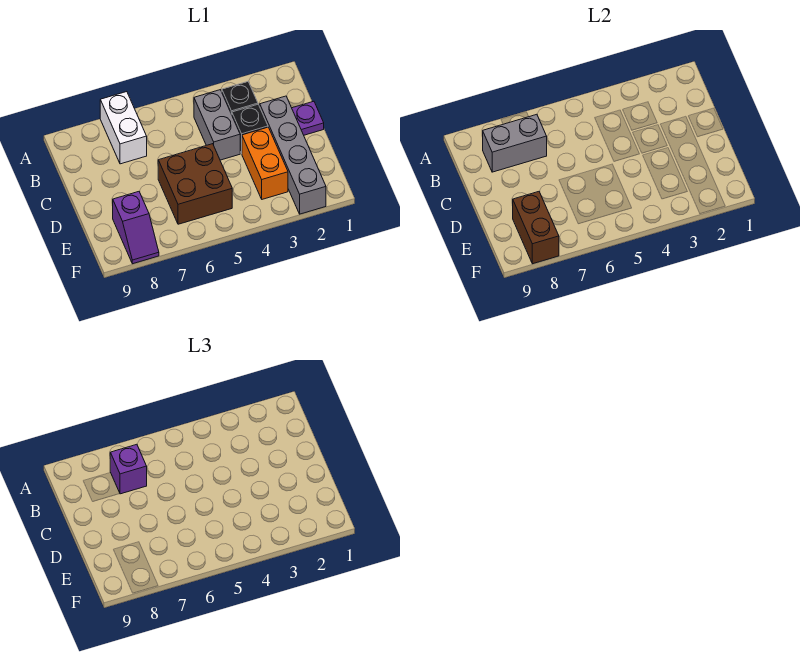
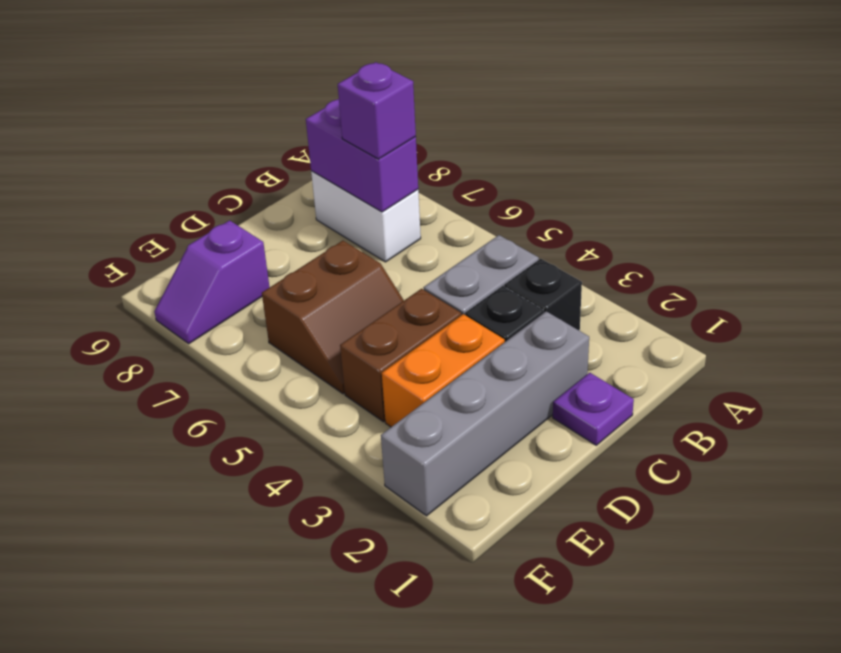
white 1x2 brick [100,92,147,164] -> white 1x2 brick turned to [311,171,421,262]
grey 1x2 brick [483,114,547,172] -> purple 1x2 brick [306,99,418,212]
brown 2x2 brick [158,144,232,224] -> brown 2x2 slope [262,241,404,394]
brown 1x2 brick [513,192,559,264] -> brown 1x2 brick moved to [340,289,461,422]

